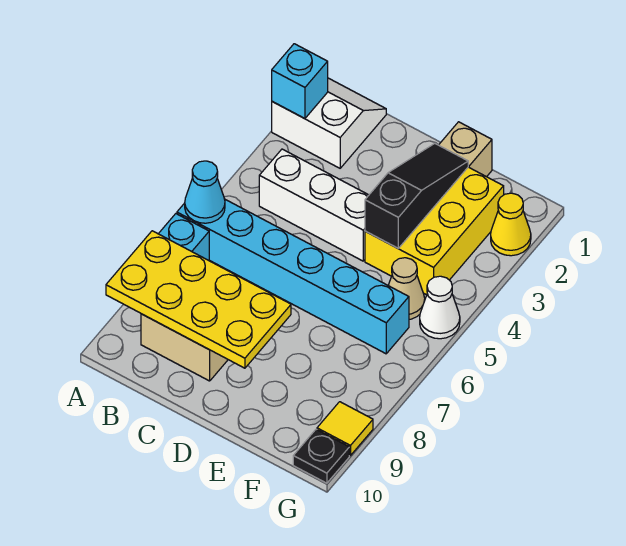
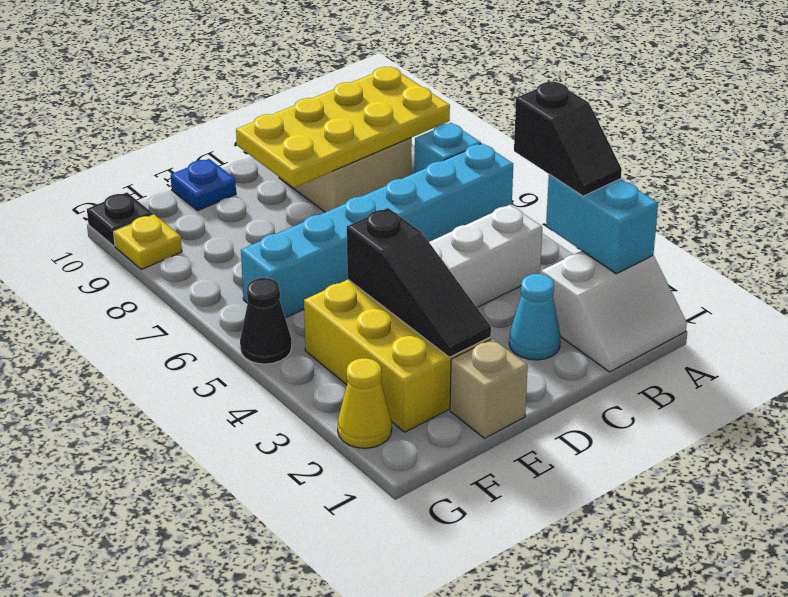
cyan 1x1 brick [272,44,328,119] -> cyan 1x2 brick [546,174,658,274]
none -> black 1x2 slope [514,82,622,196]
cyan 1x1 cone [185,161,225,223] -> cyan 1x1 cone moved to [509,274,561,360]
none -> blue 1x1 plate [171,159,236,210]
tan 1x1 cone [388,258,425,319] -> none
white 1x1 cone [420,276,460,339] -> black 1x1 cone [240,278,292,364]
yellow 1x1 tile [317,402,373,456] -> yellow 1x1 plate [114,215,182,269]

